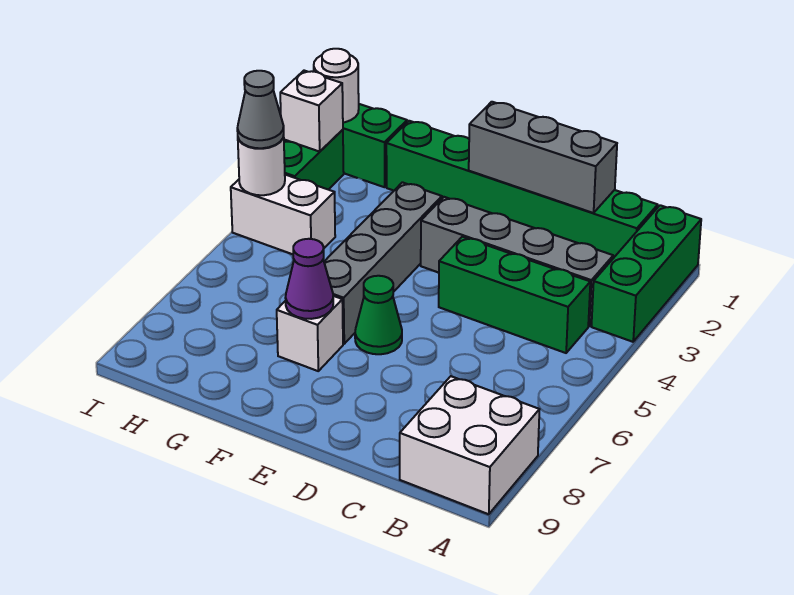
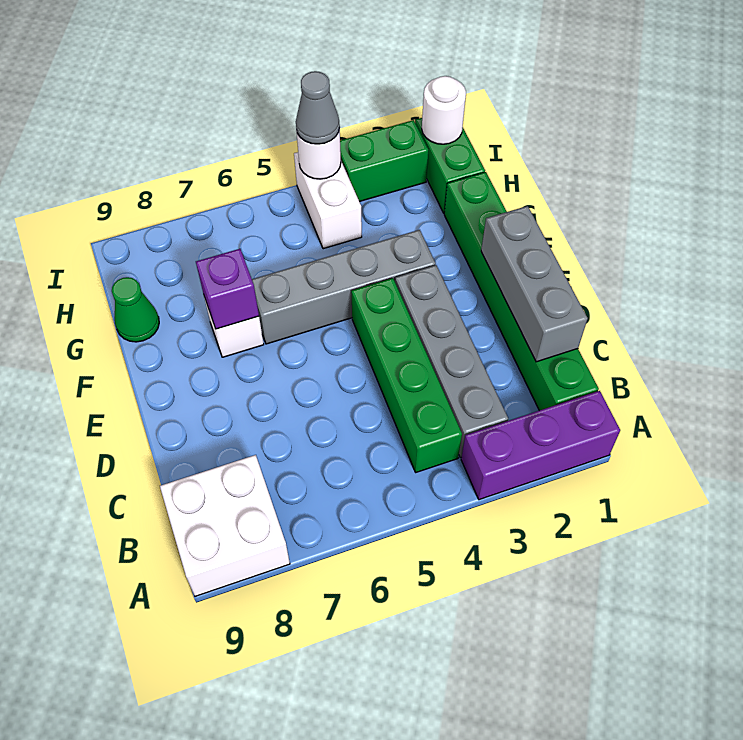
green 1x3 brick [591,205,701,342] -> purple 1x3 brick [461,391,620,500]
green 1x3 brick [439,237,590,353] -> green 1x4 brick [351,278,462,472]
green 1x1 cone [355,276,402,354] -> green 1x1 cone moved to [112,277,159,342]
purple 1x1 cone [285,239,333,319] -> purple 1x1 brick [196,249,259,329]
white 1x1 brick [280,71,343,152] -> none

